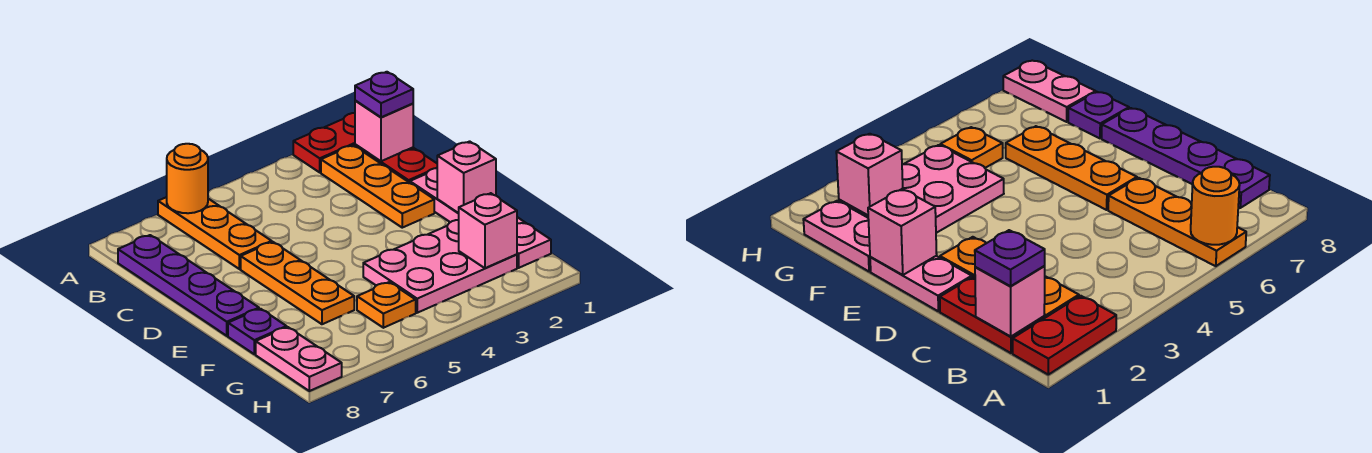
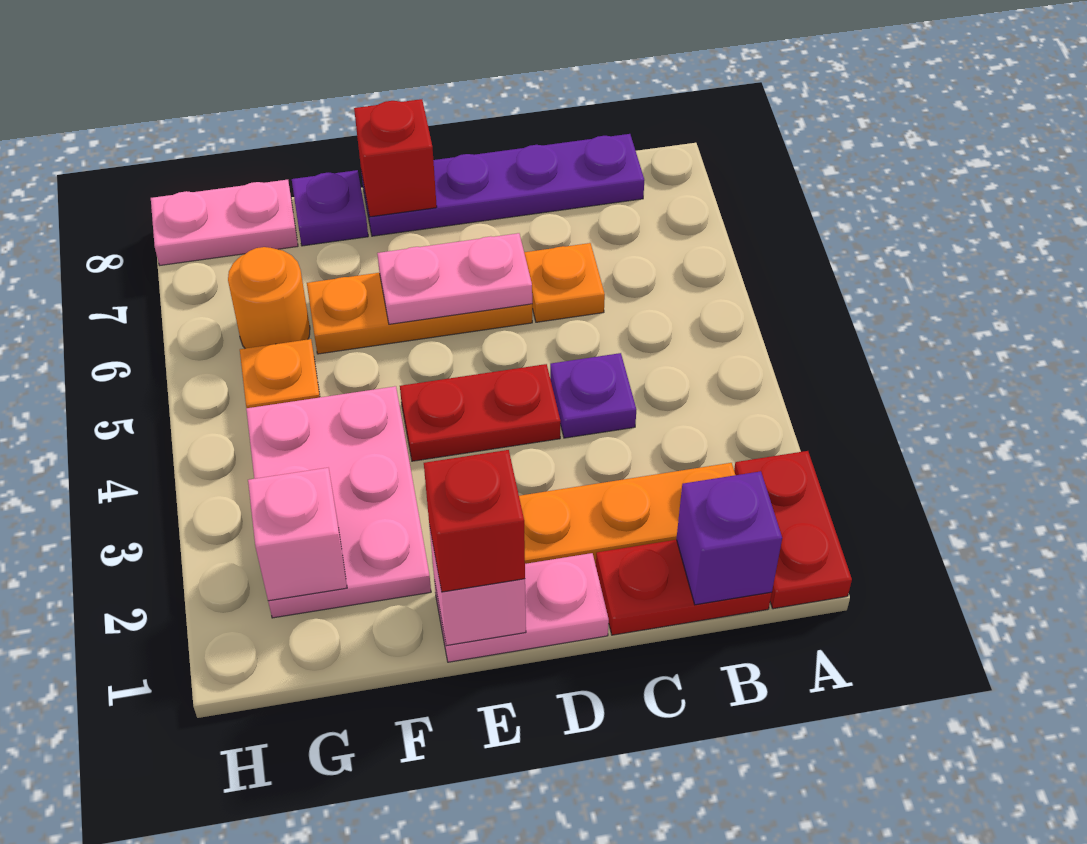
orange 1x3 plate [158,197,272,269] -> orange 1x1 plate [524,243,605,322]
orange 1x1 round brick [167,144,208,213] -> orange 1x1 round brick moved to [228,247,310,348]
pink 1x1 brick [355,100,413,161] -> purple 1x1 brick [676,471,782,605]
purple 1x1 plate [355,72,413,117] -> purple 1x1 plate moved to [550,353,636,438]
none -> red 1x2 plate [400,364,561,461]
none -> red 1x1 brick [424,450,525,592]
none -> red 1x1 brick [354,99,437,217]
pink 1x2 plate [517,217,551,268] -> pink 1x2 plate moved to [377,233,532,324]

